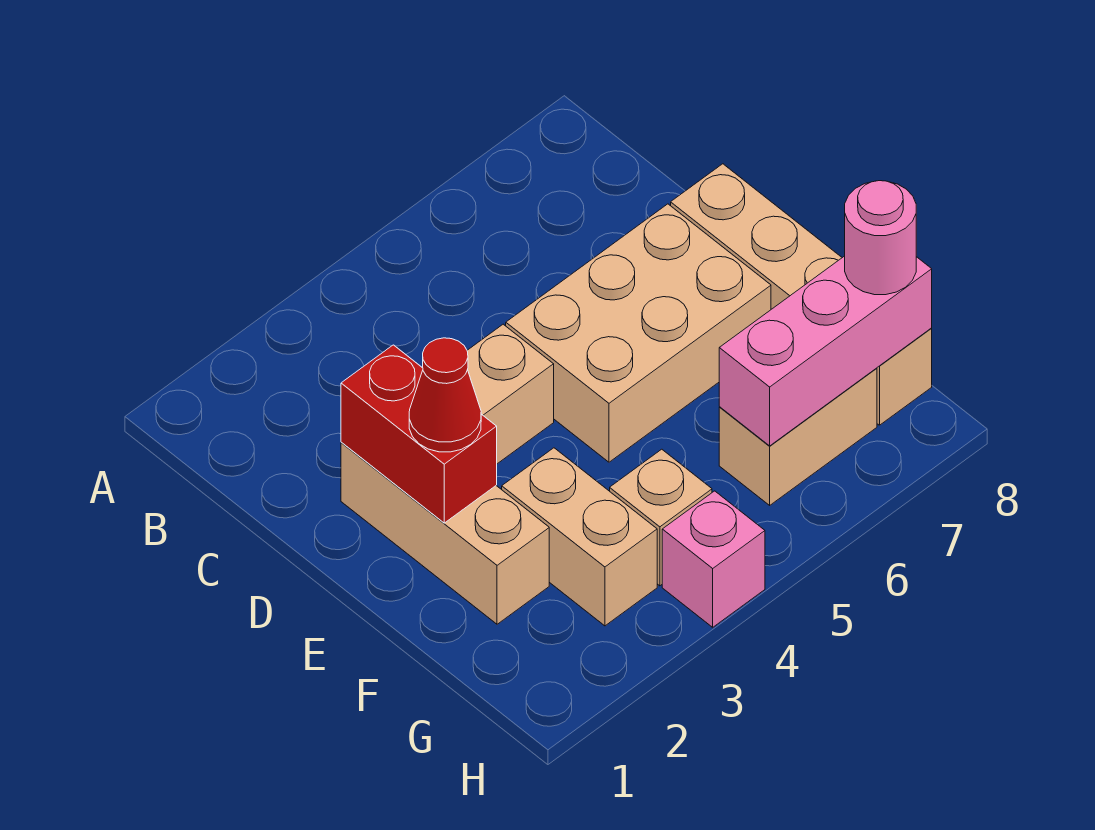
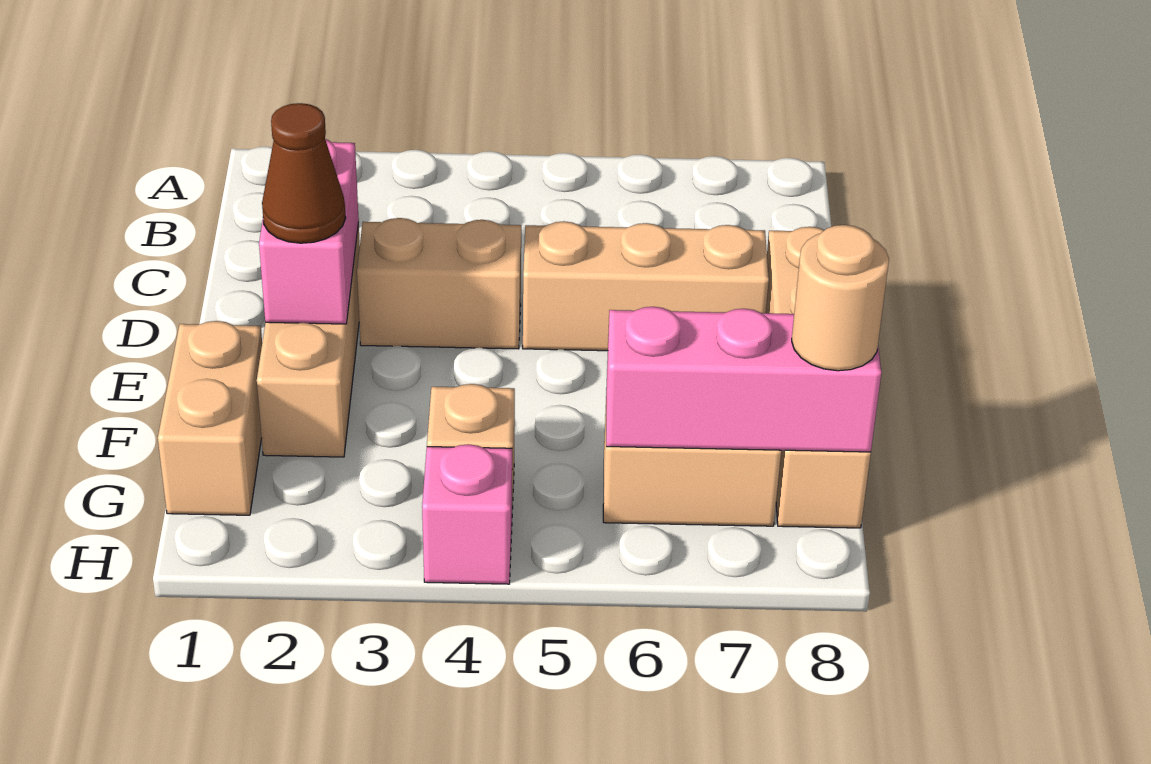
red 1x2 brick [341,345,497,523] -> pink 1x2 brick [259,139,359,324]
tan 2x3 brick [506,204,771,462] -> tan 1x3 brick [523,221,769,351]
red 1x1 cone [409,338,481,452] -> brown 1x1 cone [262,103,346,243]
tan 1x2 brick [502,448,657,626] -> tan 1x2 brick moved to [158,321,262,515]
pink 1x1 round brick [845,181,916,295] -> tan 1x1 round brick [792,225,889,371]

